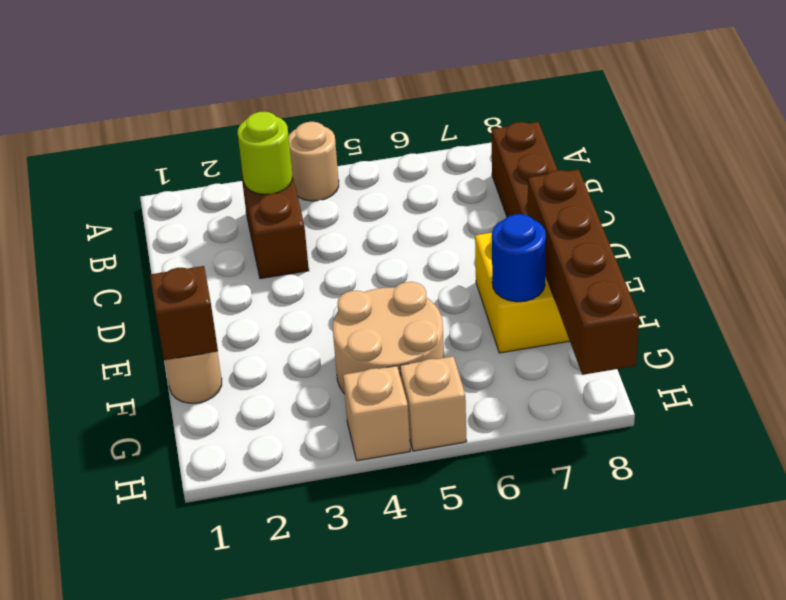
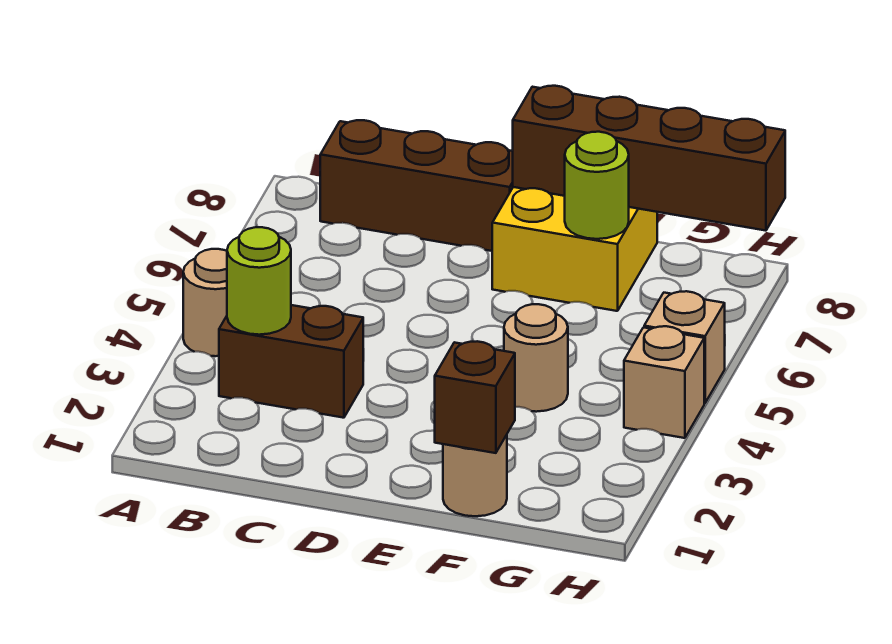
tan 2x2 round brick [333,282,444,394] -> tan 1x1 round brick [504,304,568,412]
blue 1x1 round brick [492,214,546,302] -> lime 1x1 round brick [565,132,629,239]

